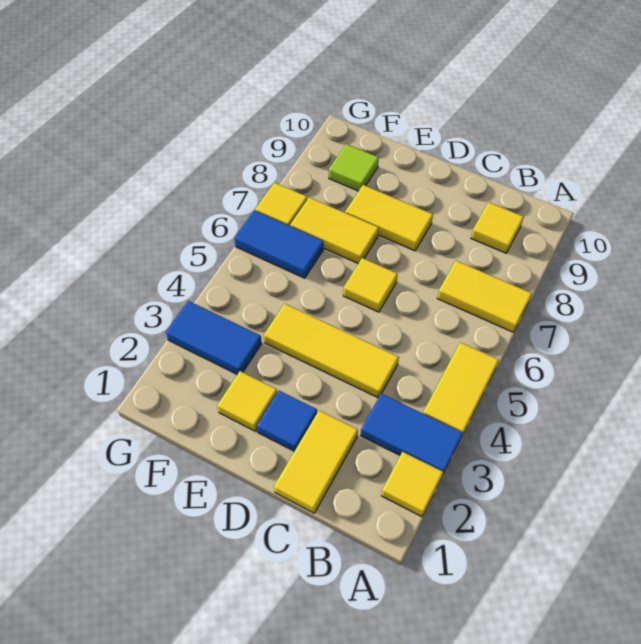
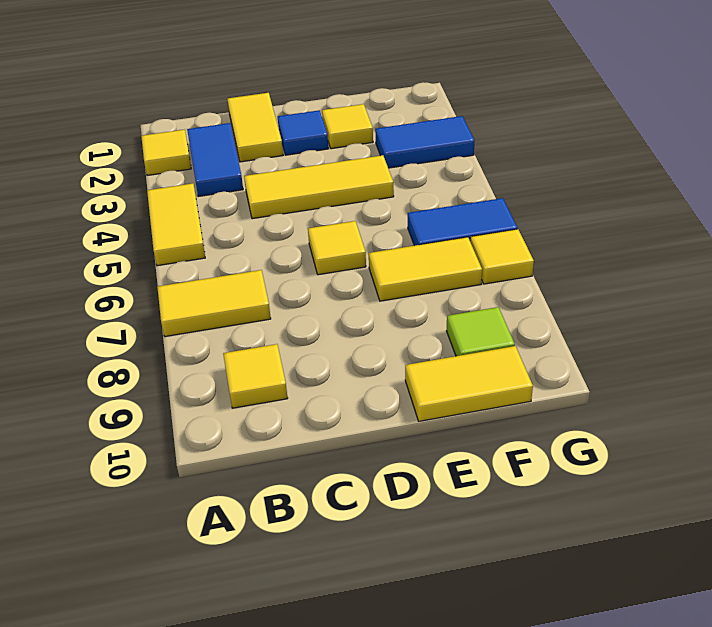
blue 1x2 tile [361,394,463,474] -> blue 1x2 tile turned to [187,123,243,196]
yellow 1x2 tile [345,185,433,251] -> yellow 1x2 tile moved to [405,346,533,421]

